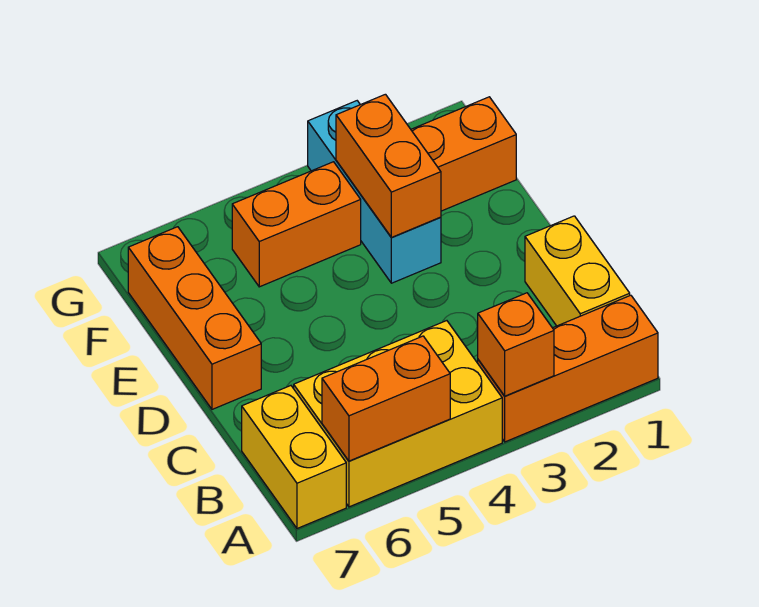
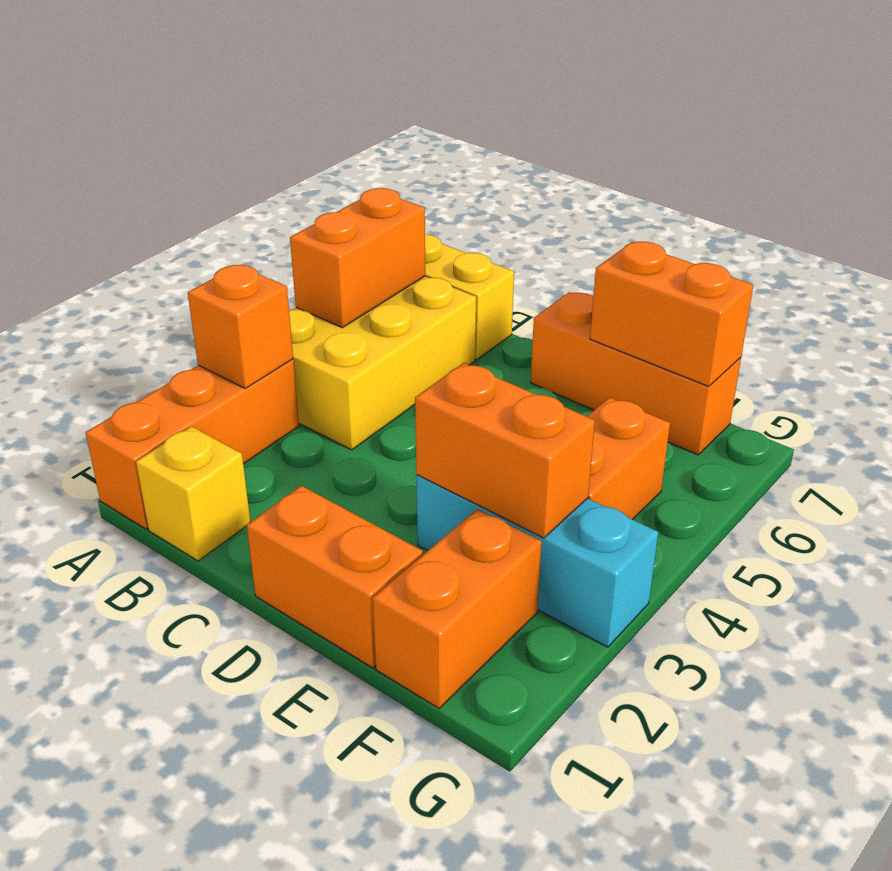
yellow 1x2 brick [525,216,630,326] -> yellow 1x1 brick [136,426,250,561]
none -> orange 1x2 brick [247,486,423,668]
none -> orange 1x2 brick [590,242,753,386]

